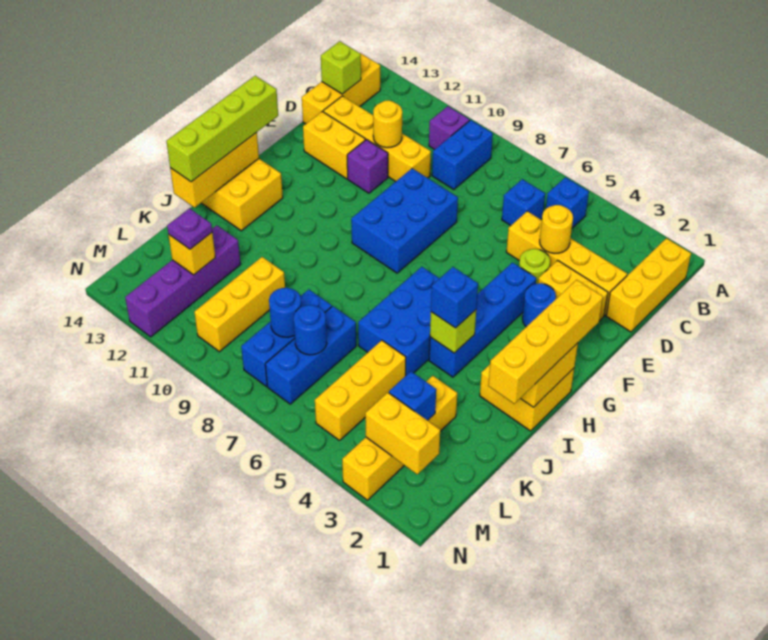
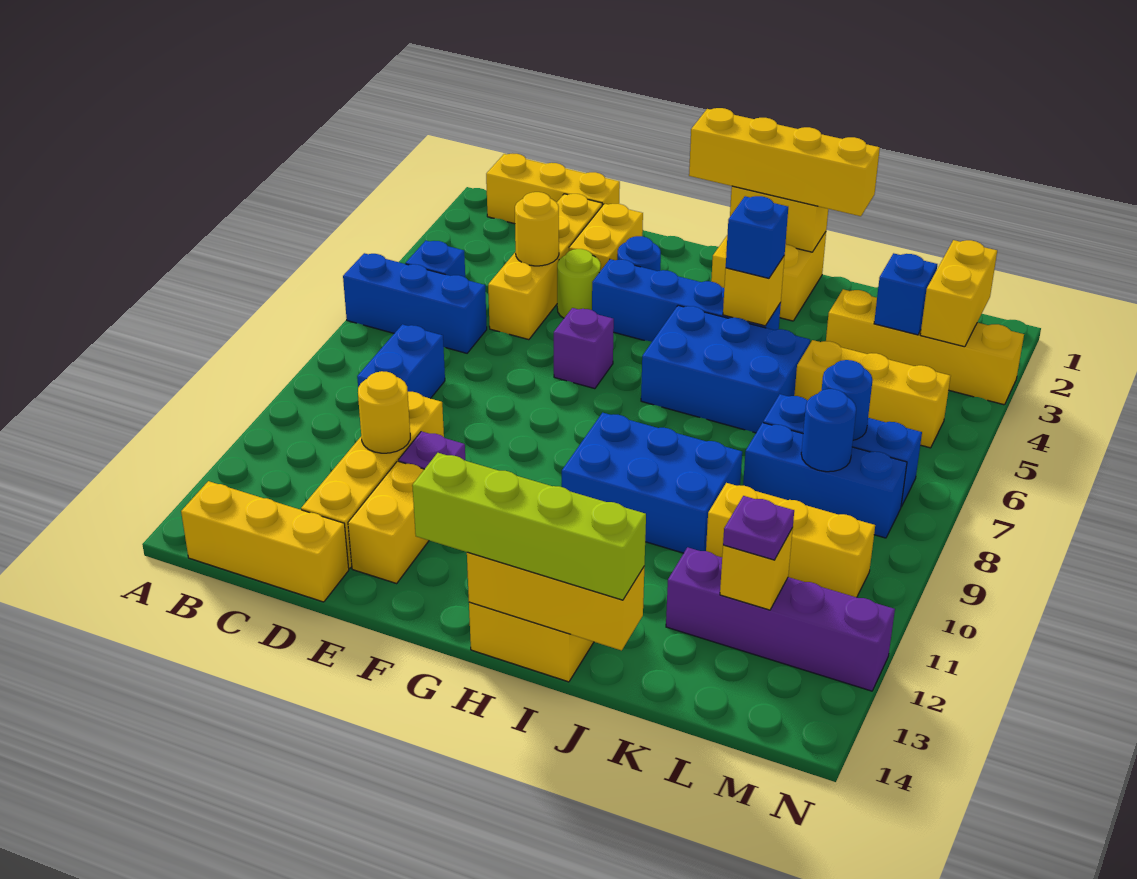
blue 1x2 brick [432,120,493,190] -> blue 1x2 brick turned to [357,324,445,399]
purple 1x1 brick [429,106,470,150] -> purple 1x1 brick moved to [554,308,614,389]
blue 1x1 brick [502,179,545,225] -> blue 1x3 brick [343,253,487,353]
lime 1x1 brick [321,41,361,94] -> none
blue 2x3 brick [351,168,458,273] -> blue 2x3 brick moved to [562,413,742,553]
lime 1x1 brick [430,310,476,353] -> yellow 1x1 brick [723,257,784,326]

